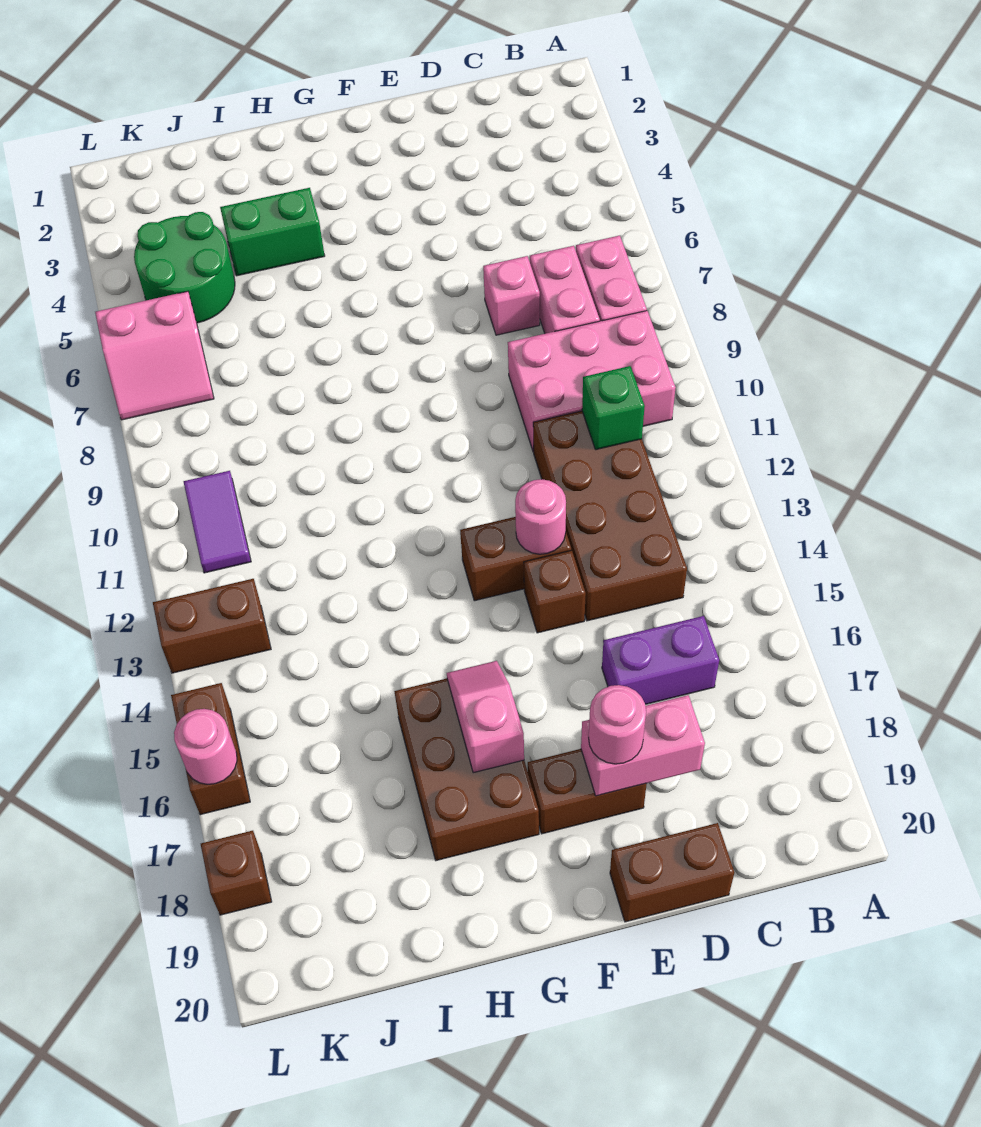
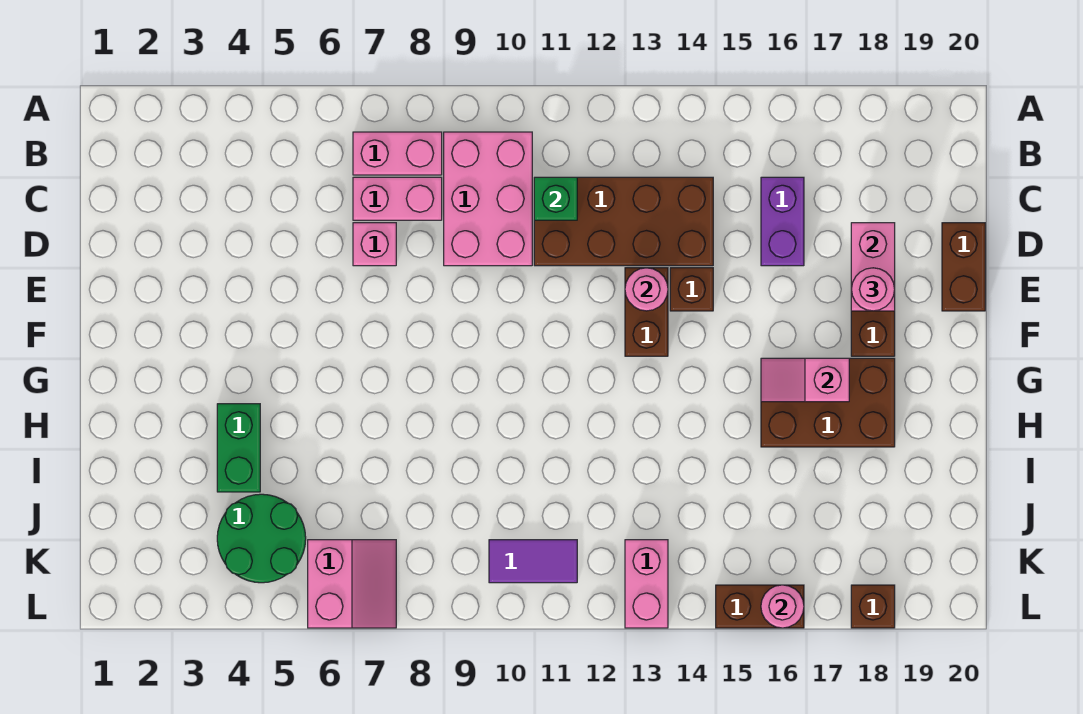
brown 1x2 brick [153,579,271,673] -> pink 1x2 brick [625,540,668,628]

